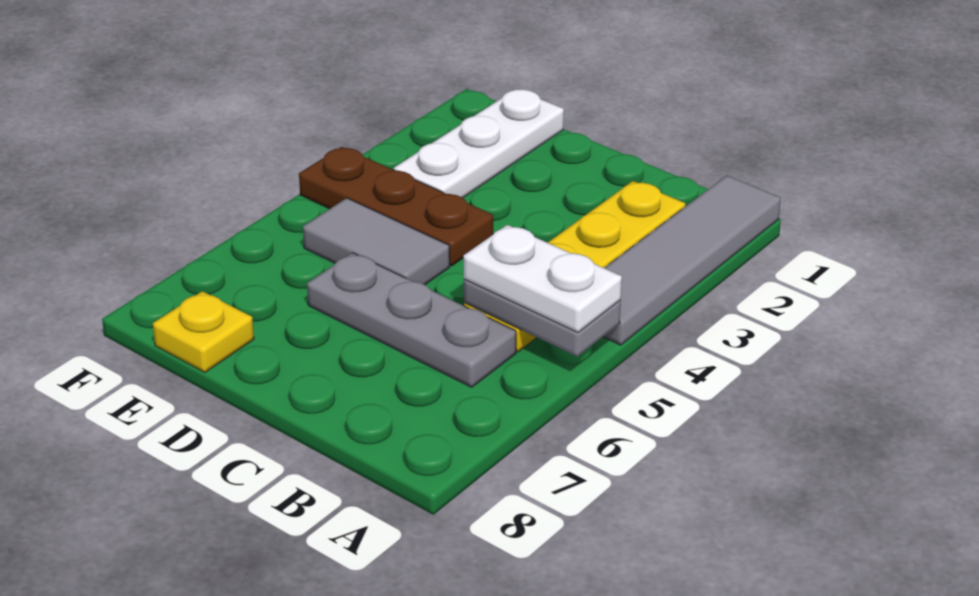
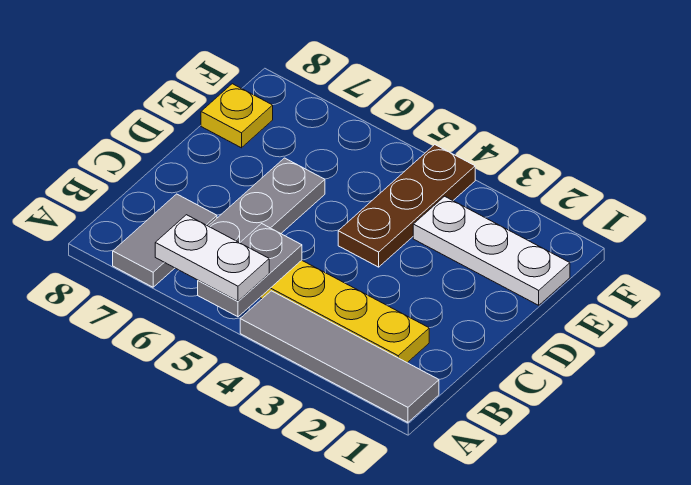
white 1x2 plate [463,225,622,332] -> white 1x2 plate turned to [155,215,269,301]
grey 1x2 tile [303,198,450,285] -> grey 1x2 tile moved to [113,194,217,287]

